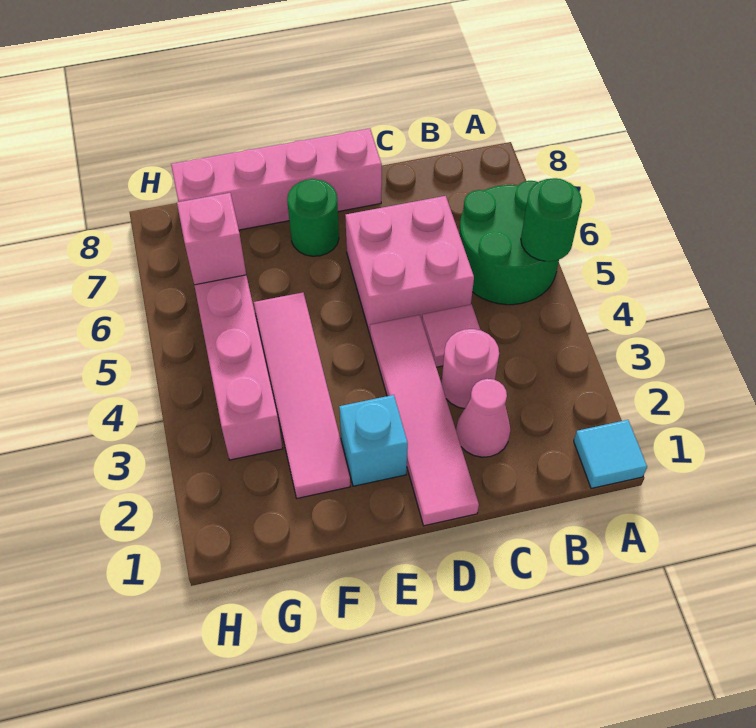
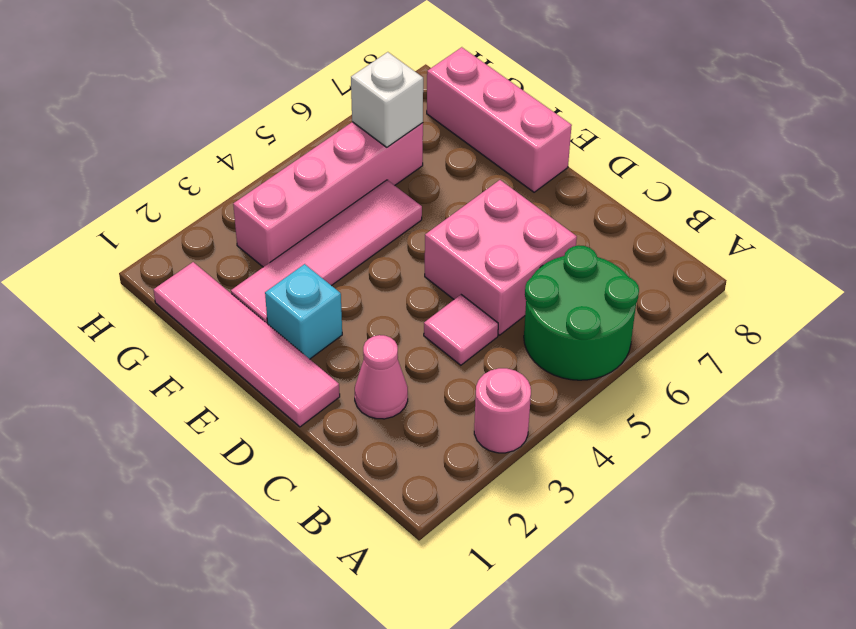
cyan 1x1 tile [574,420,647,488] -> none
green 1x1 round brick [521,178,582,261] -> none
pink 1x1 round brick [441,329,499,409] -> pink 1x1 round brick moved to [474,368,531,453]
pink 1x4 tile [370,315,479,526] -> pink 1x4 tile turned to [154,262,340,427]
pink 1x4 brick [171,128,382,230] -> pink 1x3 brick [427,47,572,192]
green 1x1 round brick [287,179,339,256] -> none
pink 1x1 brick [177,193,246,285] -> white 1x1 brick [351,52,423,147]

